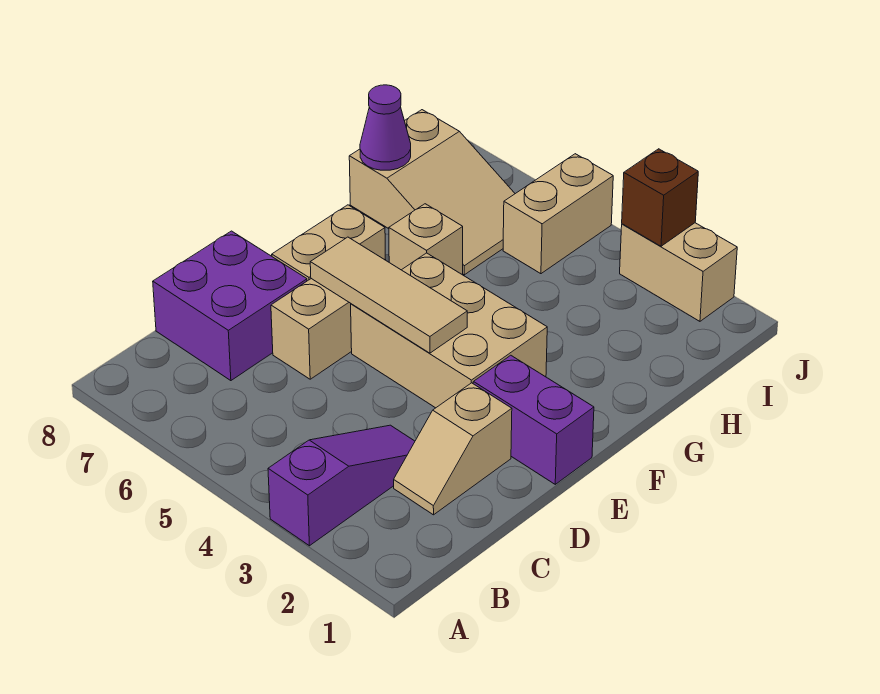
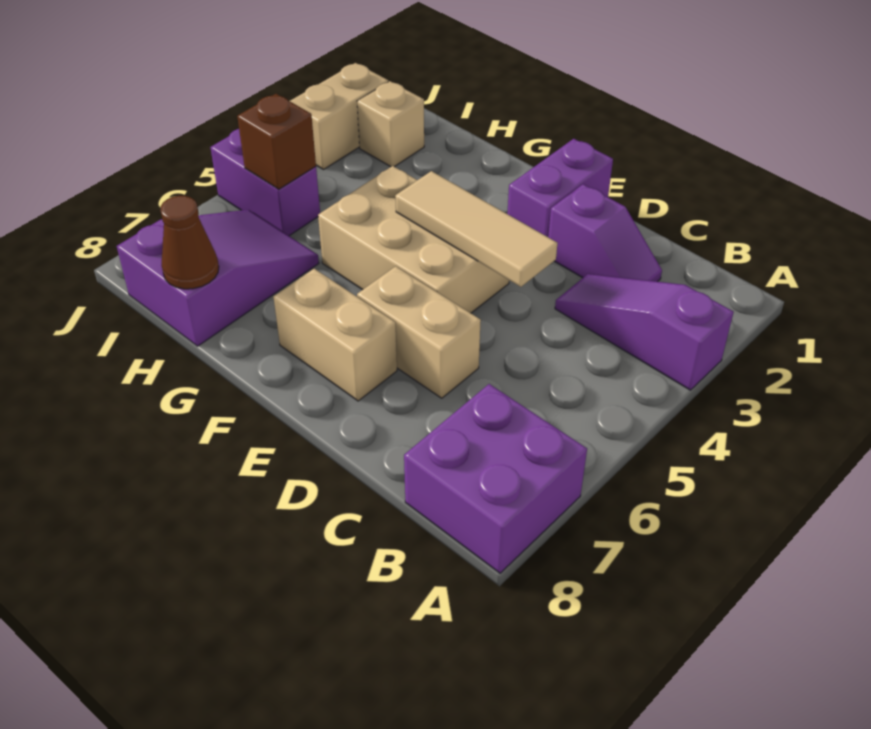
tan 1x2 slope [394,383,512,515] -> purple 1x2 slope [548,184,662,282]
purple 2x2 brick [153,231,307,381] -> purple 2x2 brick moved to [404,384,587,573]
tan 2x3 brick [351,253,547,408] -> tan 2x3 brick turned to [318,166,509,313]
tan 1x3 tile [310,237,467,353] -> tan 1x3 tile turned to [395,171,557,287]
tan 1x1 brick [389,204,463,275] -> tan 1x1 brick moved to [357,81,424,167]
tan 2x3 slope [349,110,515,275] -> purple 2x3 slope [117,210,319,346]
purple 1x1 cone [360,85,411,170] -> brown 1x1 cone [160,196,219,289]
tan 1x2 brick [503,154,613,274] -> purple 1x2 brick [210,129,320,236]
brown 1x1 brick [622,149,698,246] -> brown 1x1 brick moved to [237,94,316,189]

